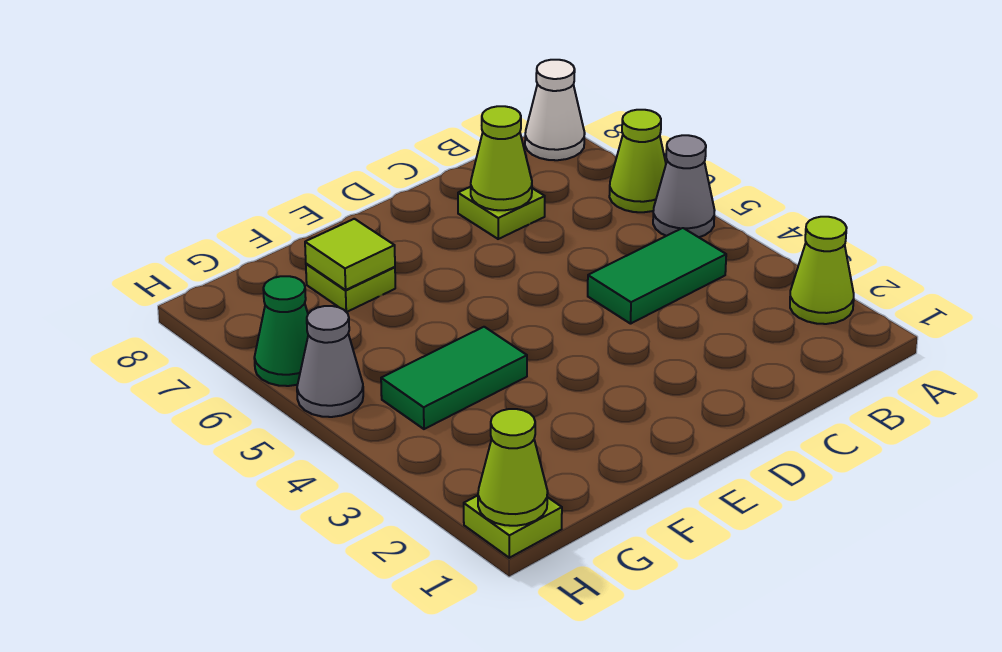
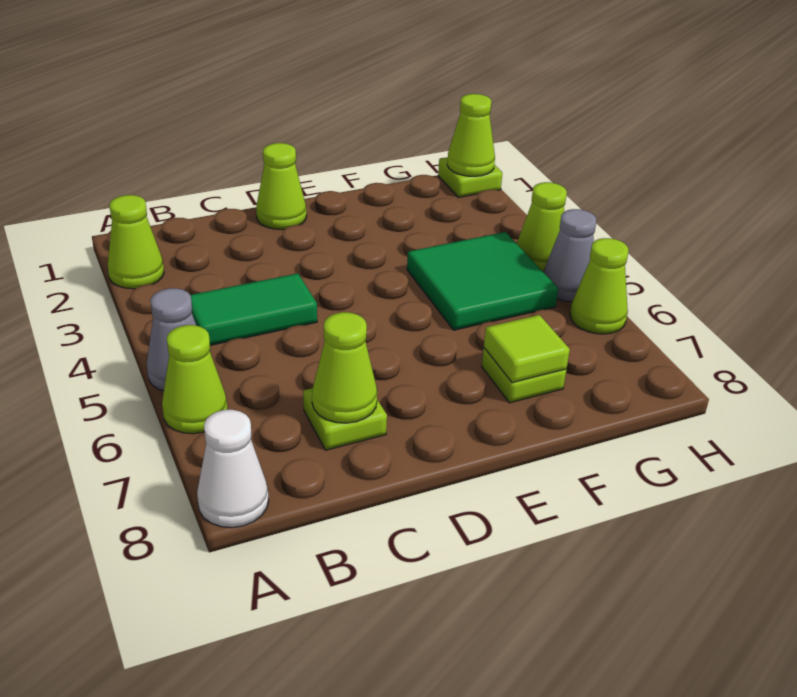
none -> lime 1x1 cone [256,143,307,230]
green 1x2 tile [381,327,527,429] -> green 2x2 tile [407,232,558,330]
none -> lime 1x1 cone [517,182,567,271]
green 1x1 cone [254,276,308,386] -> lime 1x1 cone [570,238,629,334]

